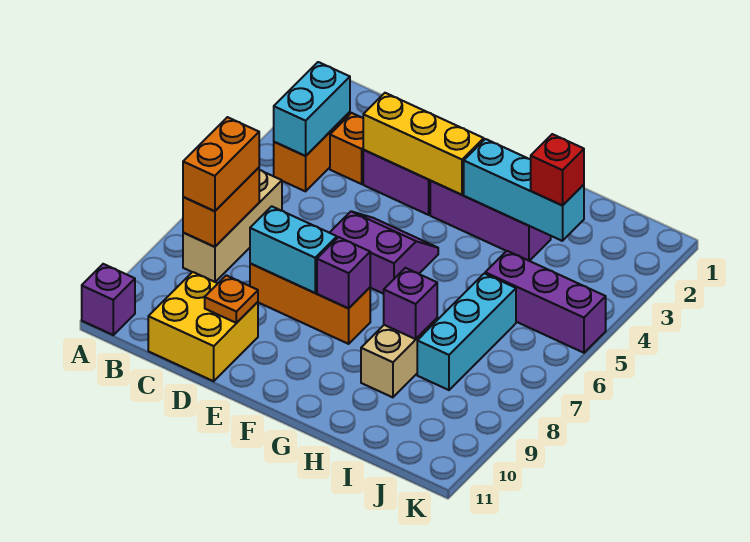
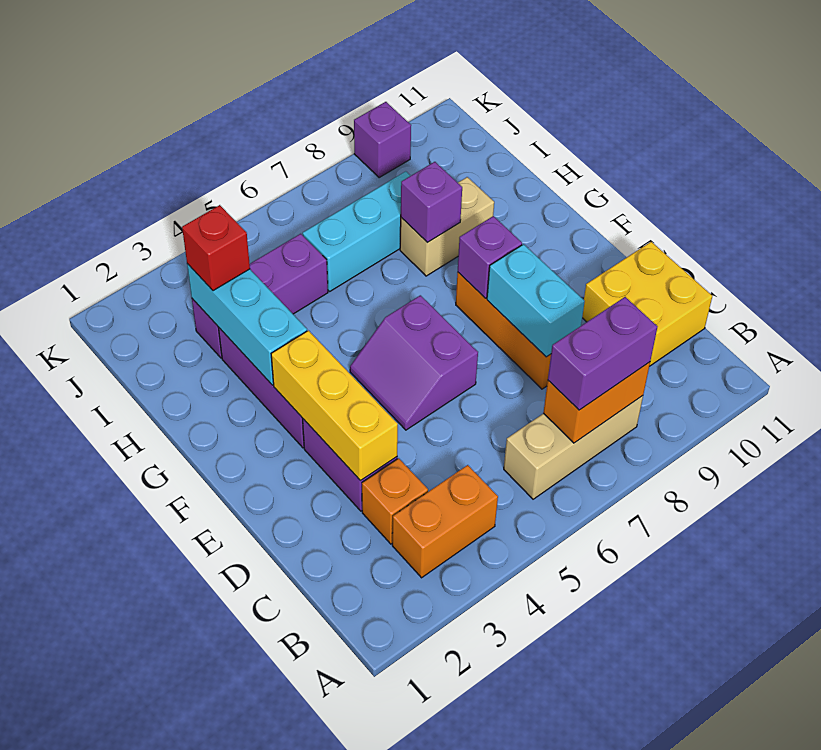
purple 1x1 brick [82,264,135,335] -> purple 1x1 brick moved to [354,102,411,178]
cyan 1x2 brick [274,62,350,156] -> none
orange 1x2 brick [183,117,259,211] -> purple 1x2 brick [548,297,657,410]
orange 1x1 plate [205,275,258,323] -> none
purple 1x3 brick [485,251,606,353] -> purple 1x3 brick turned to [192,234,328,358]

